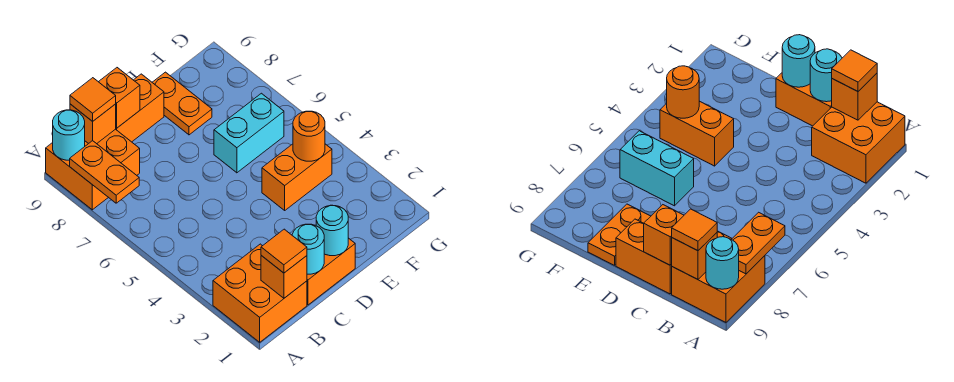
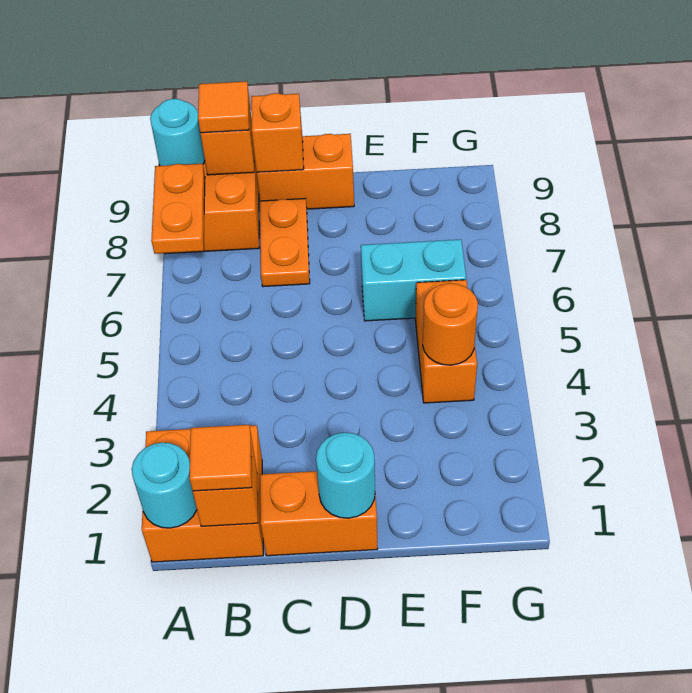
cyan 1x1 round brick [292,224,324,274] -> cyan 1x1 round brick moved to [132,443,197,528]
orange 1x2 brick [262,144,332,210] -> orange 1x2 brick turned to [415,280,477,403]
orange 1x2 plate [152,72,212,135] -> orange 1x2 plate moved to [260,199,310,287]

